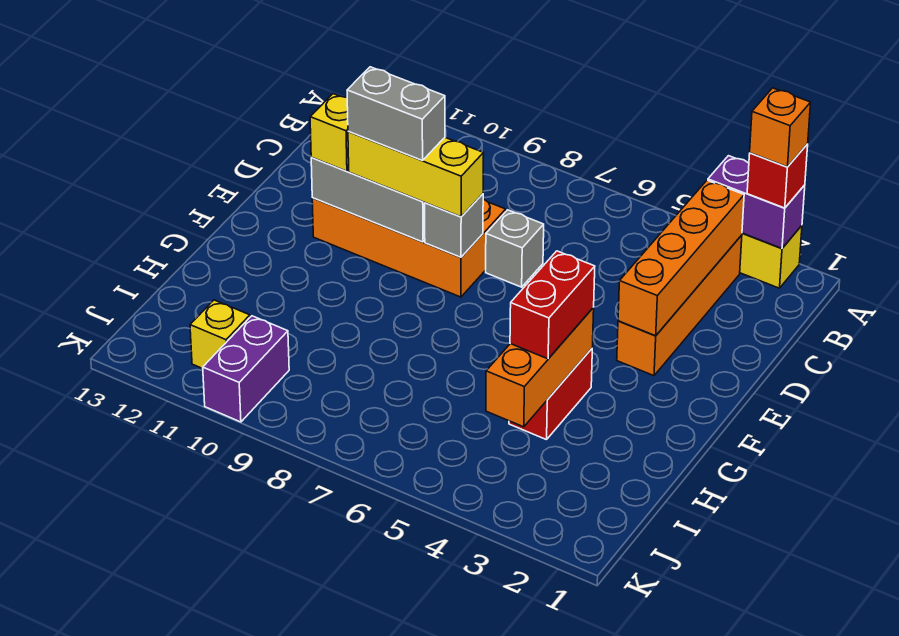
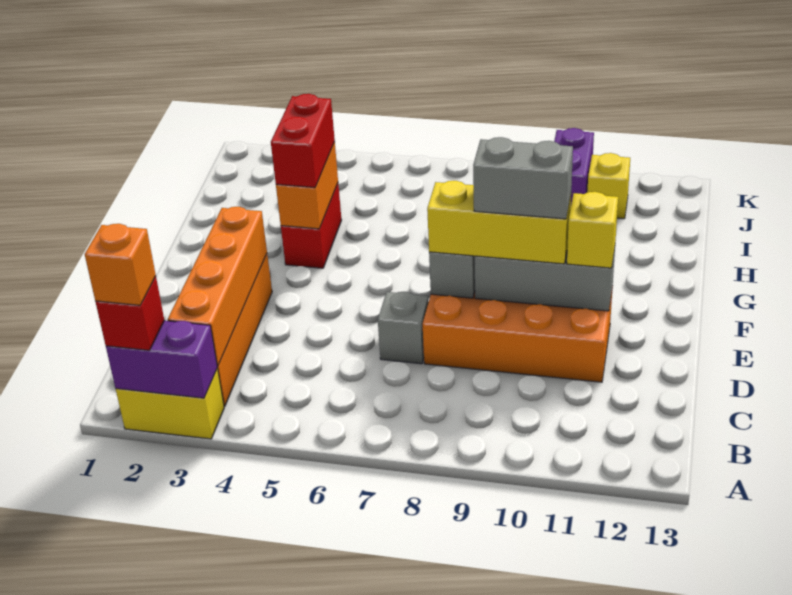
orange 1x3 brick [486,308,594,427] -> orange 1x2 brick [276,142,338,229]

